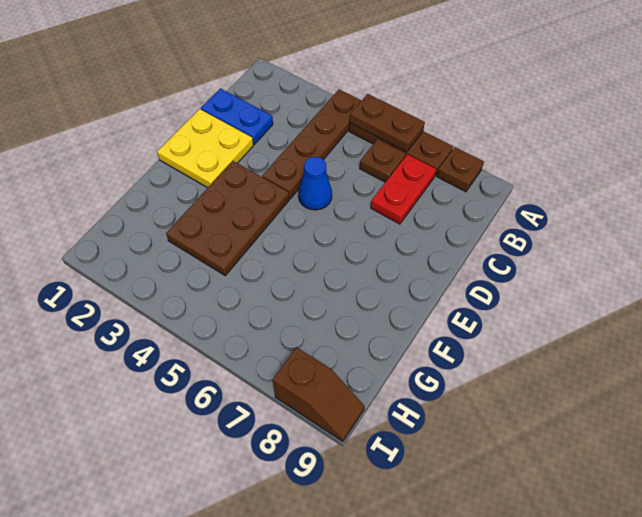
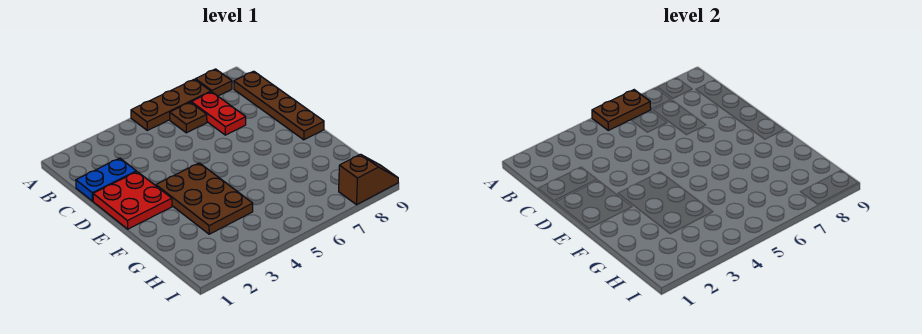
brown 1x4 plate [262,89,362,199] -> brown 1x4 plate moved to [234,71,324,140]
yellow 2x2 plate [157,109,253,188] -> red 2x2 plate [93,172,172,229]
blue 1x1 cone [298,157,332,210] -> none

